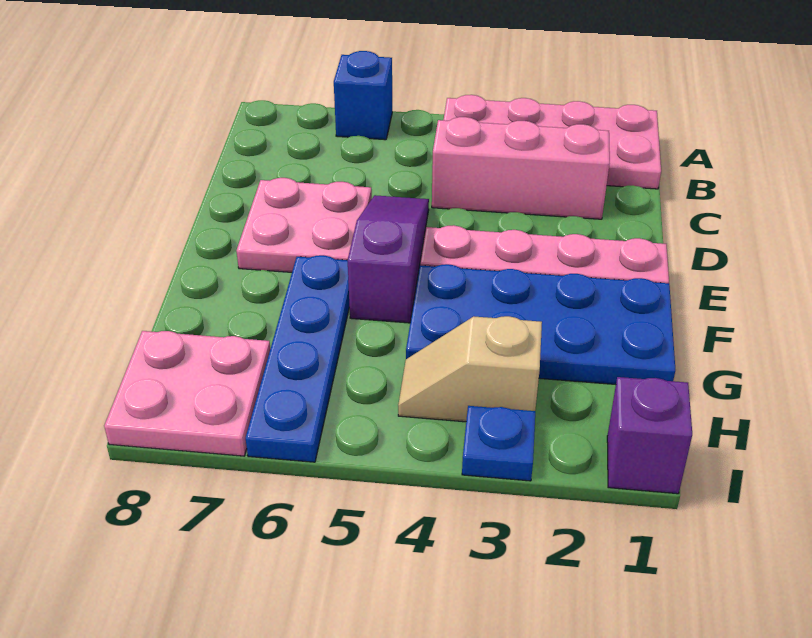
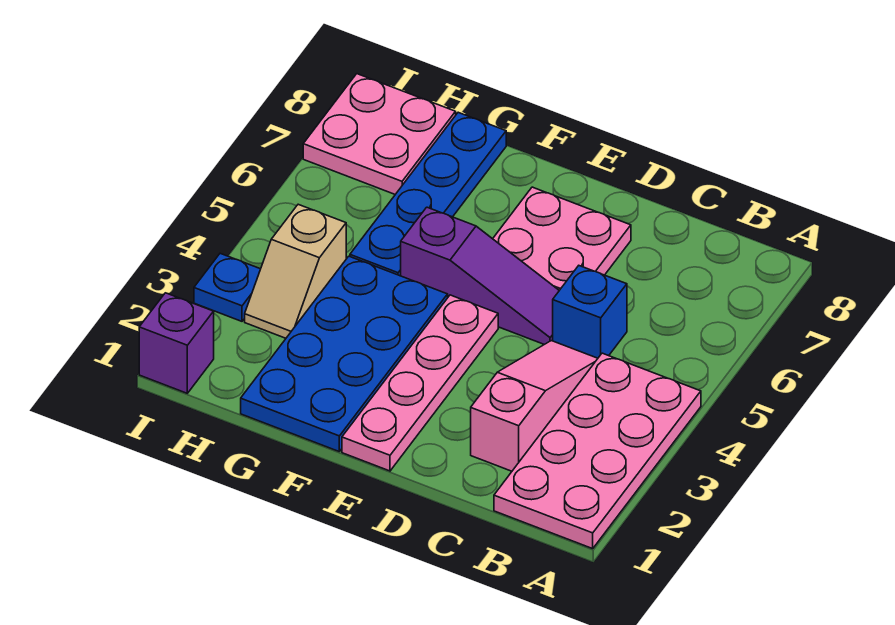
blue 1x1 brick [334,51,392,140] -> blue 1x1 brick moved to [553,266,627,358]
pink 1x3 brick [432,117,610,219] -> pink 1x3 slope [471,341,598,471]
blue 1x4 plate [246,255,349,462] -> blue 1x4 plate turned to [350,112,506,276]
tan 1x2 slope [398,316,542,422] -> tan 1x2 slope turned to [245,204,346,338]

